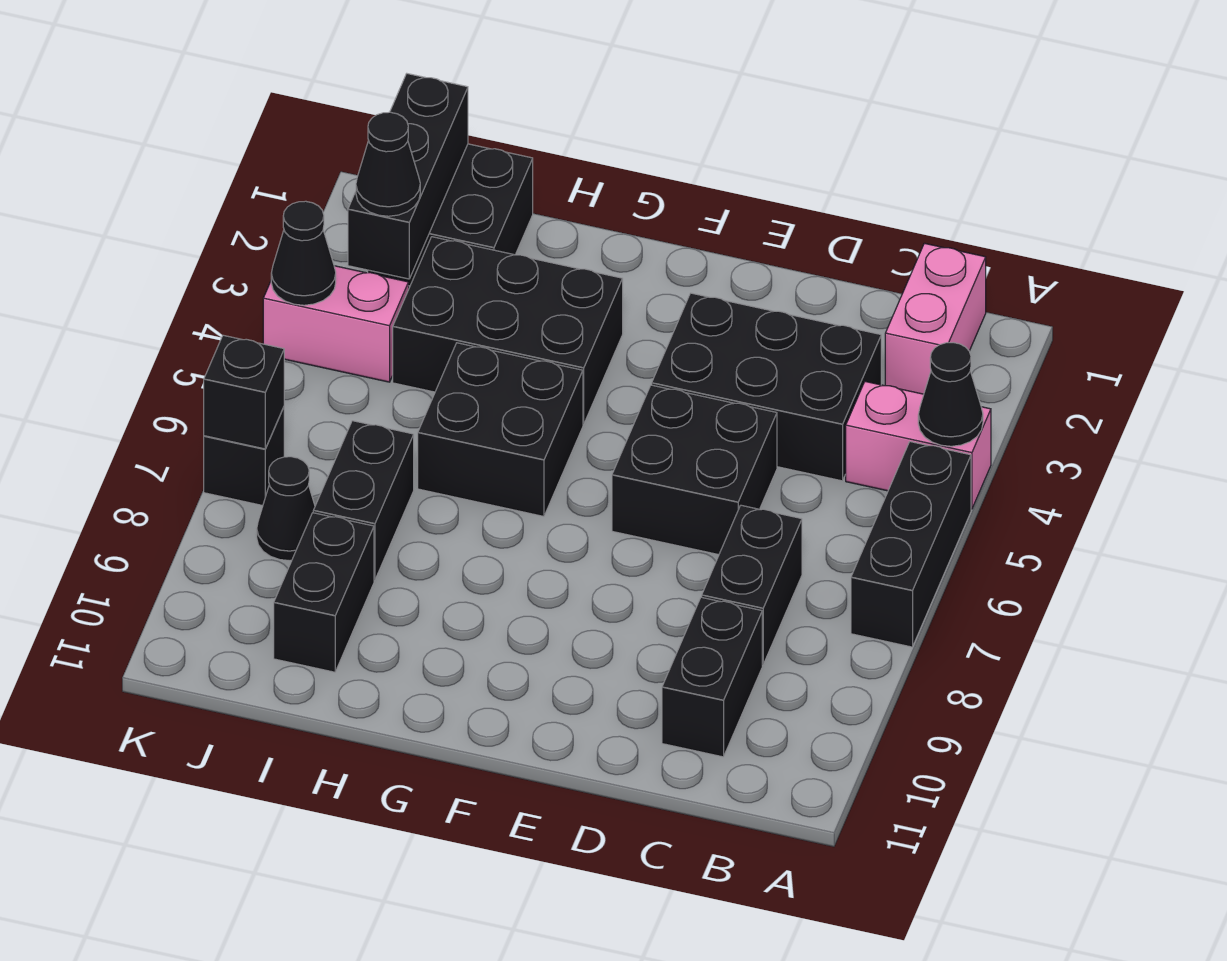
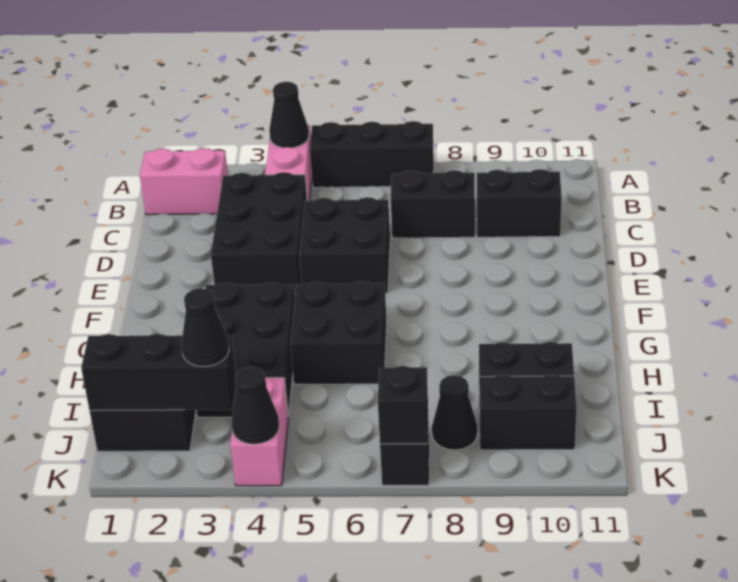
black 1x2 brick [313,421,414,580] -> black 1x2 brick moved to [479,375,576,450]

